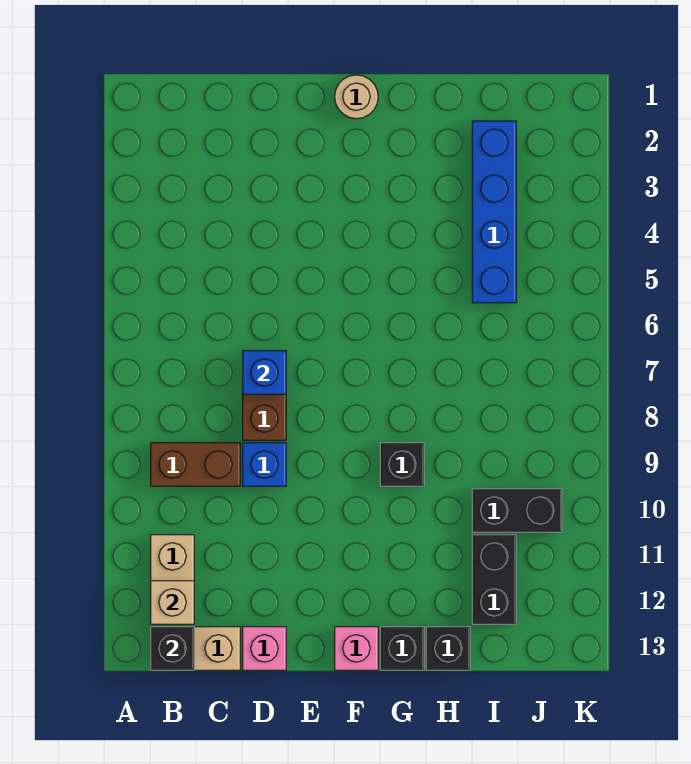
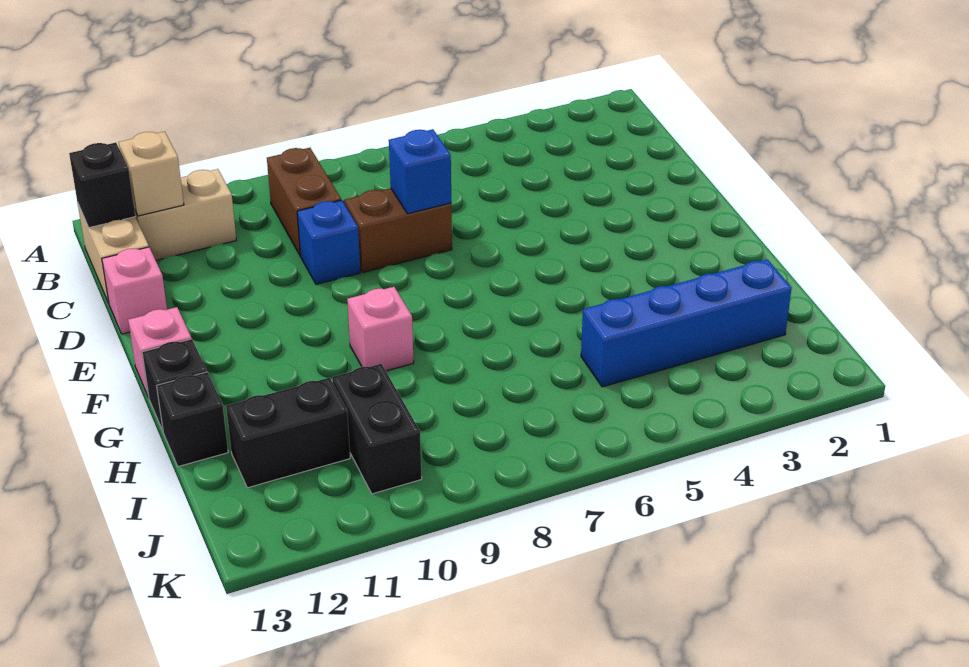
tan 1x1 round brick [335,75,378,119] -> none
black 1x1 brick [380,443,424,486] -> pink 1x1 brick [347,287,414,371]

